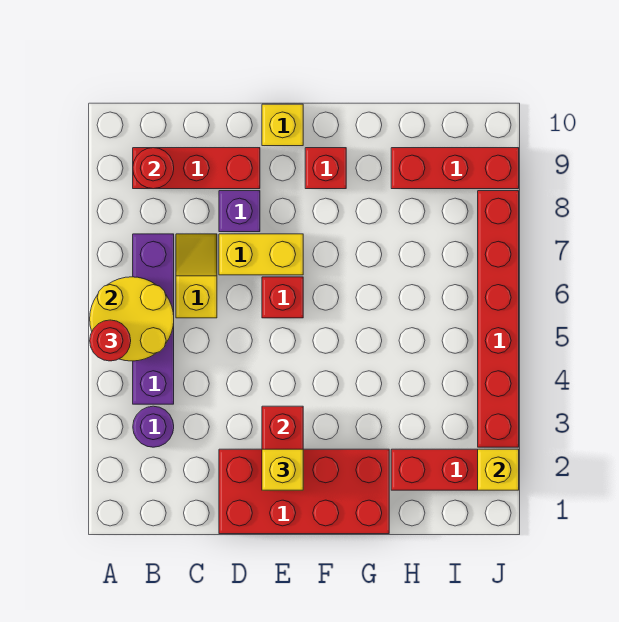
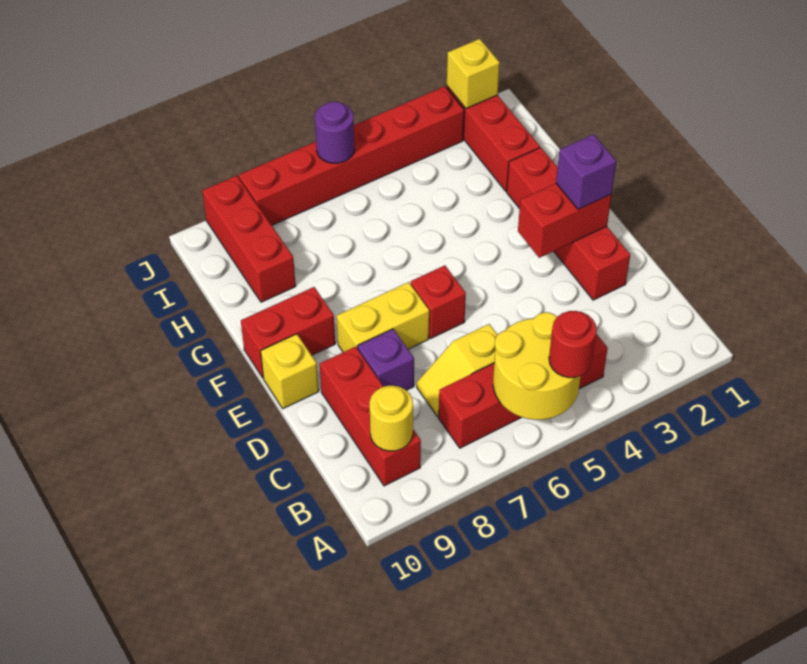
purple 1x1 round brick [133,406,174,447] -> purple 1x1 round brick moved to [315,102,354,163]
purple 1x4 brick [133,234,174,404] -> red 1x4 brick [439,334,608,448]
red 1x1 round brick [133,148,174,189] -> yellow 1x1 round brick [370,386,413,451]
red 2x4 brick [219,449,389,534] -> red 1x4 brick [507,147,630,300]
yellow 1x2 brick [219,234,303,275] -> yellow 1x2 brick turned to [337,282,429,352]
yellow 1x1 brick [262,449,303,490] -> purple 1x1 brick [556,134,616,210]
red 1x1 brick [305,148,346,189] -> red 1x2 brick [241,287,335,378]

